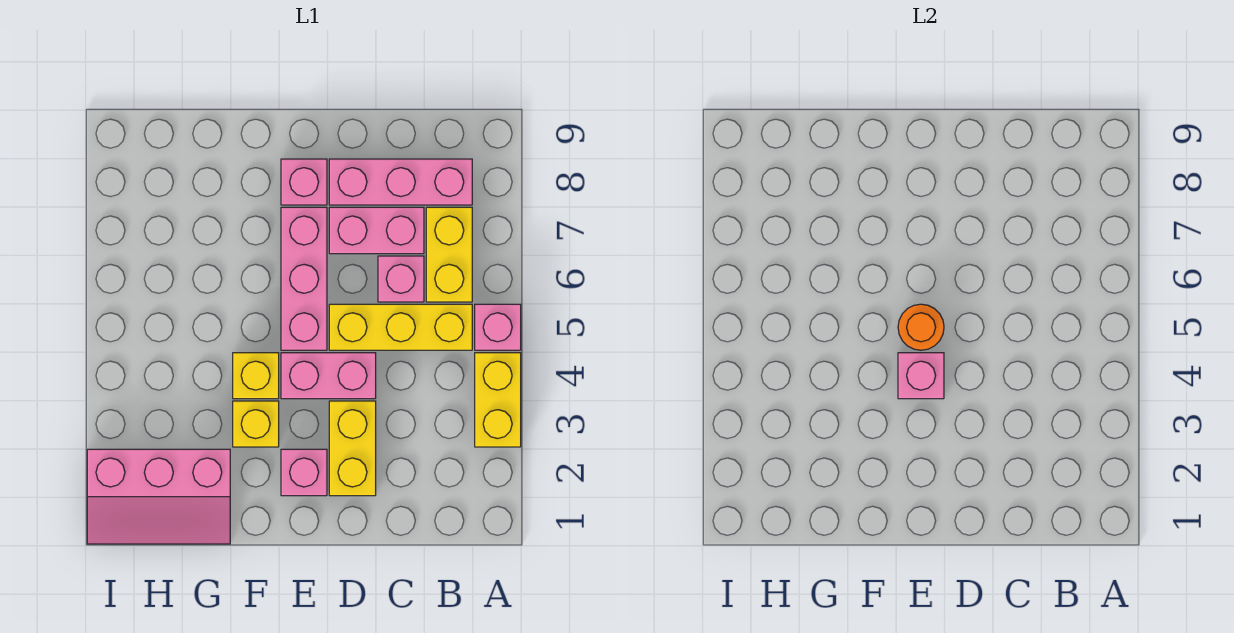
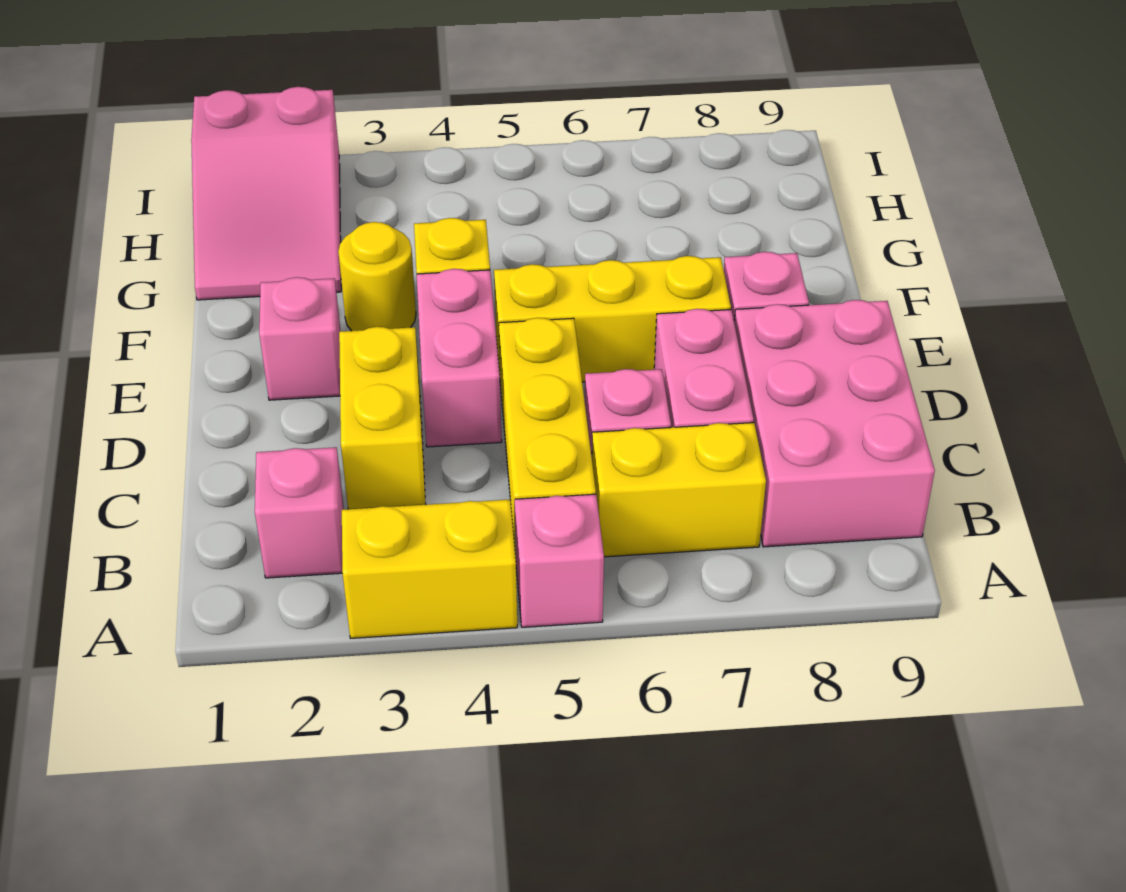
pink 1x3 brick [329,159,472,205] -> pink 2x3 brick [734,300,935,547]
yellow 1x2 brick [329,401,376,496] -> yellow 1x2 brick turned to [339,327,426,509]
pink 1x1 brick [898,353,944,399] -> pink 1x1 brick moved to [255,447,344,578]
pink 1x3 brick [281,207,327,350] -> yellow 1x3 brick [494,256,731,386]
orange 1x1 round brick [898,304,944,350] -> none
yellow 1x1 brick [233,401,279,447] -> yellow 1x1 round brick [338,222,416,331]
pink 2x3 slope [87,449,230,544] -> pink 2x3 slope turned to [191,87,341,300]

